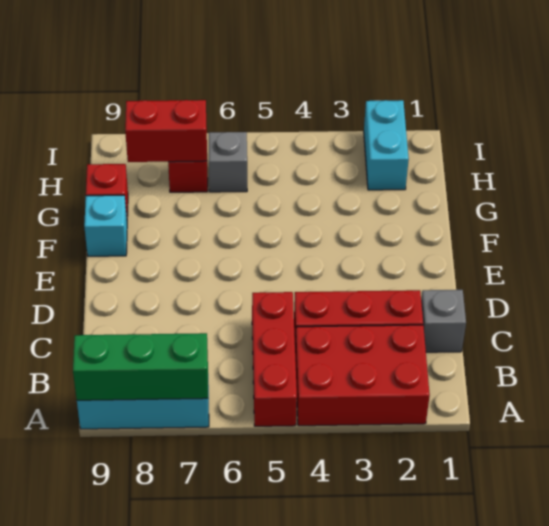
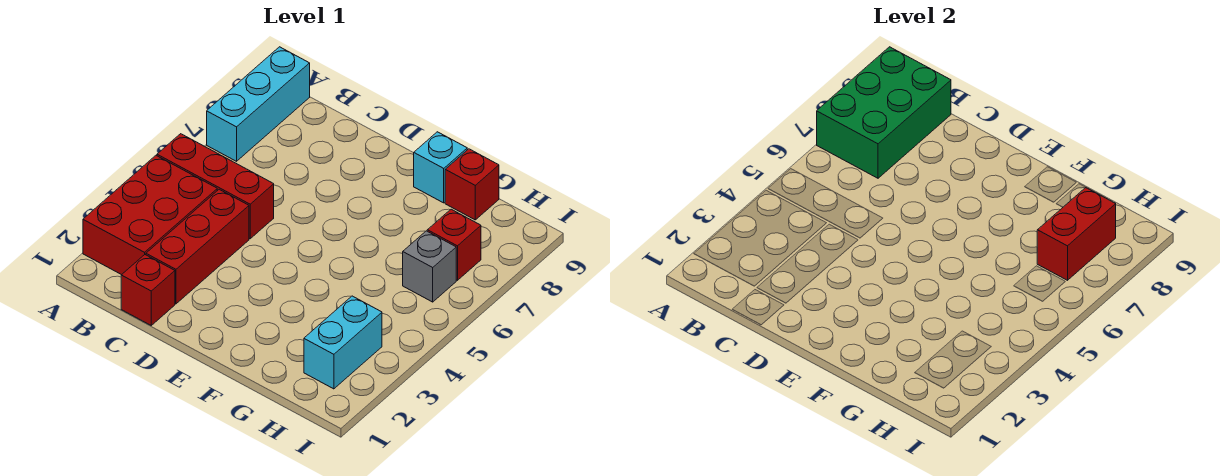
green 1x3 brick [73,333,208,400] -> green 2x3 brick [817,47,951,178]
grey 1x1 brick [421,290,466,352] -> red 1x1 brick [121,255,175,325]
cyan 1x2 brick [364,100,409,190] -> cyan 1x2 brick turned to [304,296,382,389]

